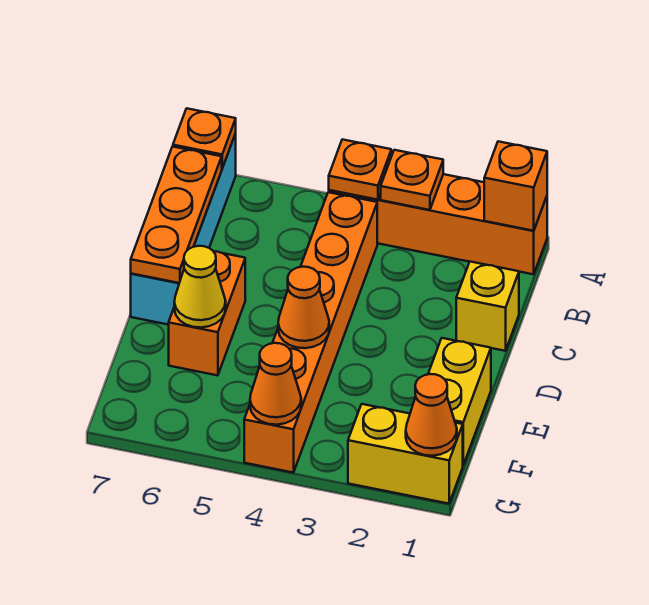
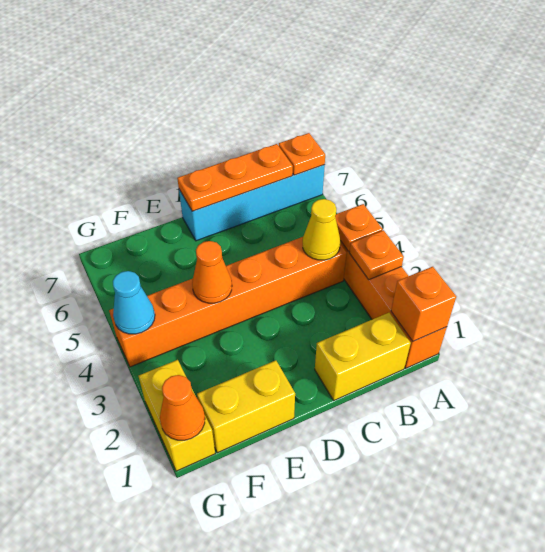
yellow 1x1 brick [456,262,519,351] -> yellow 1x2 brick [315,313,411,400]
orange 1x2 brick [169,252,245,375] -> none
yellow 1x1 cone [174,246,226,327] -> yellow 1x1 cone moved to [303,199,340,260]
orange 1x1 cone [250,343,301,425] -> cyan 1x1 cone [113,271,155,334]

